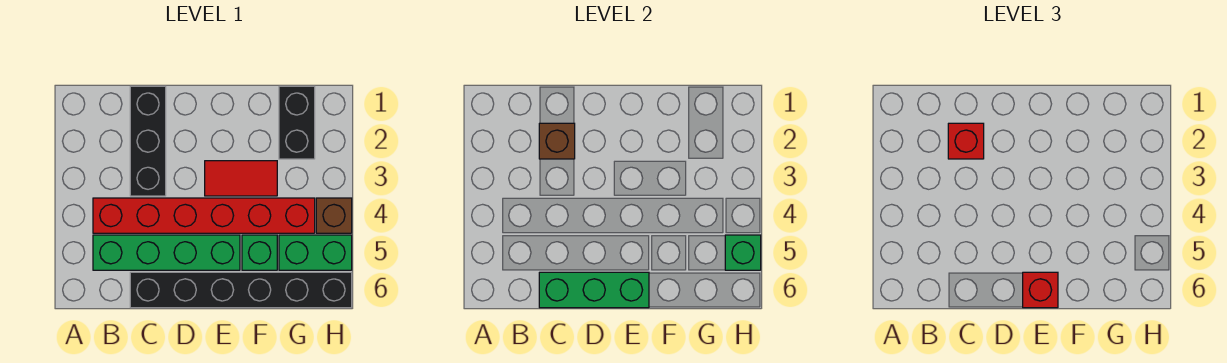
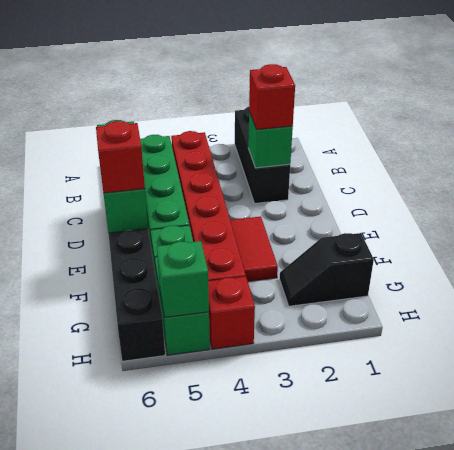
black 1x3 brick [130,86,166,196] -> black 1x3 brick turned to [235,107,290,203]
brown 1x1 brick [539,123,575,159] -> green 1x1 brick [248,112,293,168]
black 1x2 brick [279,86,315,159] -> black 1x2 slope [280,233,374,306]
brown 1x1 brick [316,198,352,233] -> red 1x1 brick [208,277,255,349]

